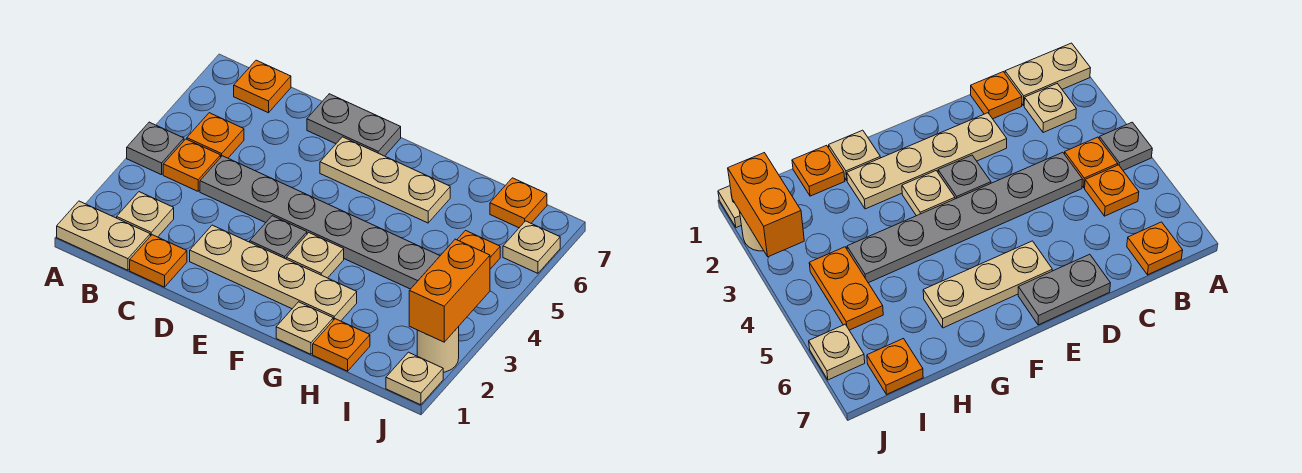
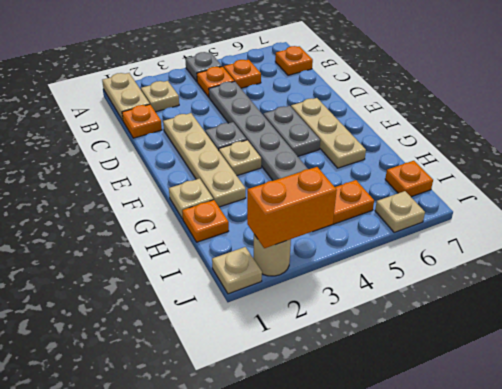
grey 1x2 plate [307,94,401,156] -> grey 1x2 plate moved to [263,106,320,156]

